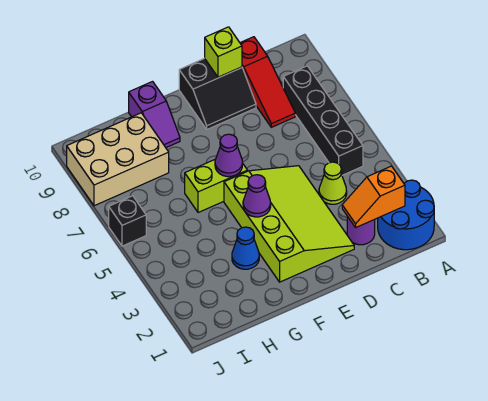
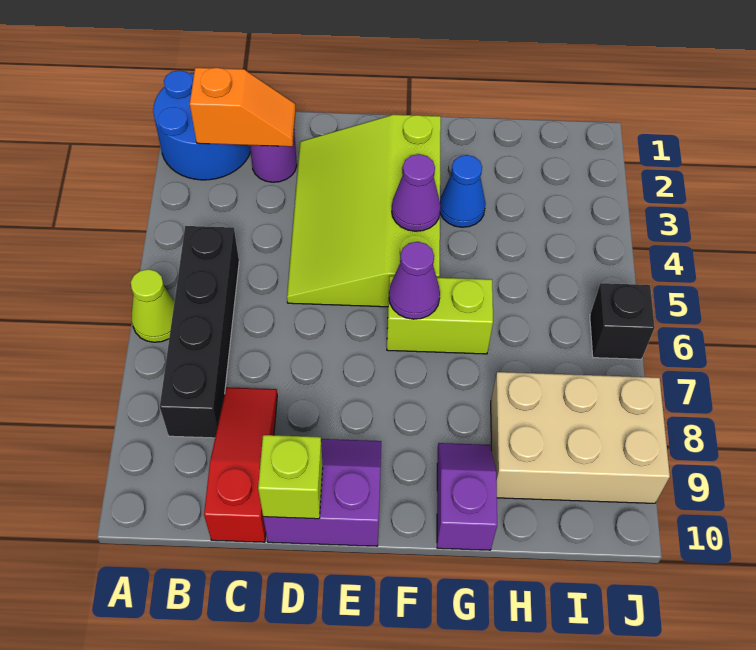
lime 1x1 cone [319,162,347,204] -> lime 1x1 cone moved to [131,269,174,342]
black 2x2 slope [179,58,256,129] -> purple 2x2 slope [263,439,381,546]

